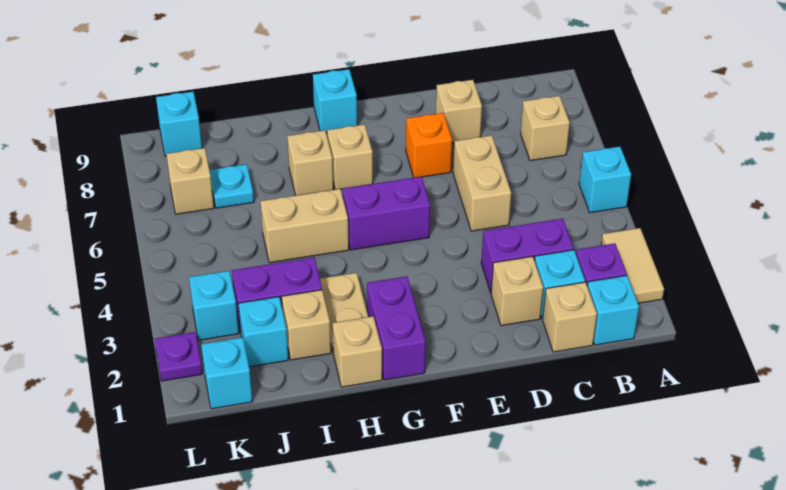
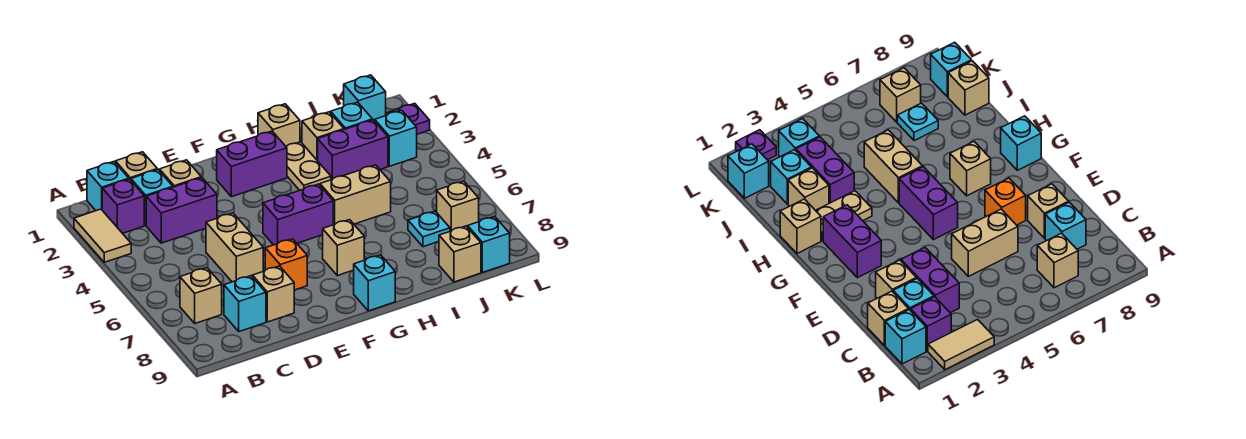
cyan 1x1 brick [579,147,631,213] -> cyan 1x1 brick moved to [224,276,266,332]
purple 1x2 brick [367,276,426,380] -> purple 1x2 brick turned to [217,131,287,197]
tan 1x1 brick [287,130,333,195] -> tan 1x1 brick moved to [439,226,481,282]

